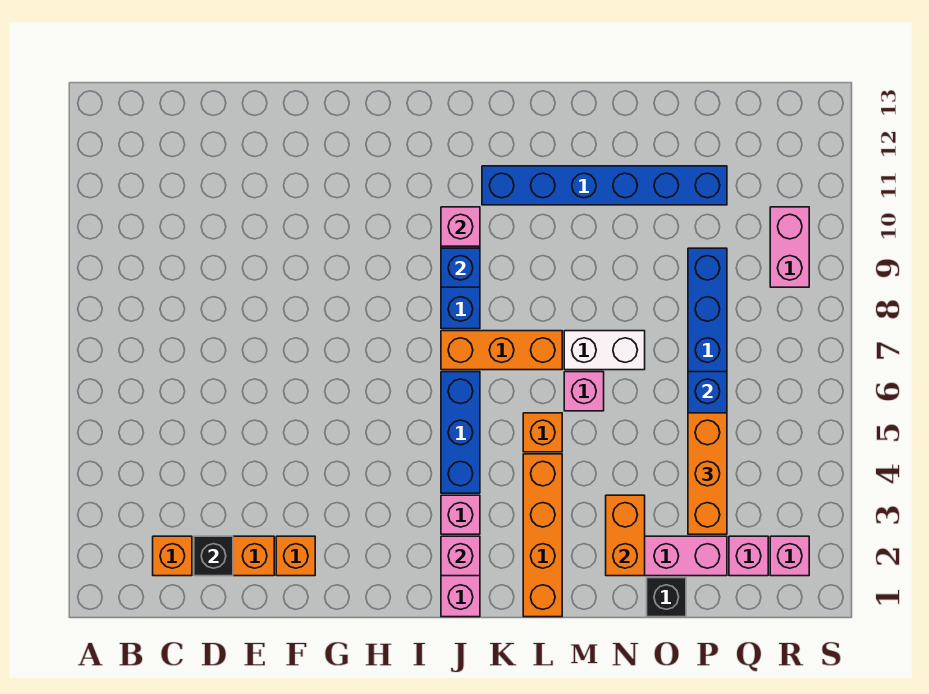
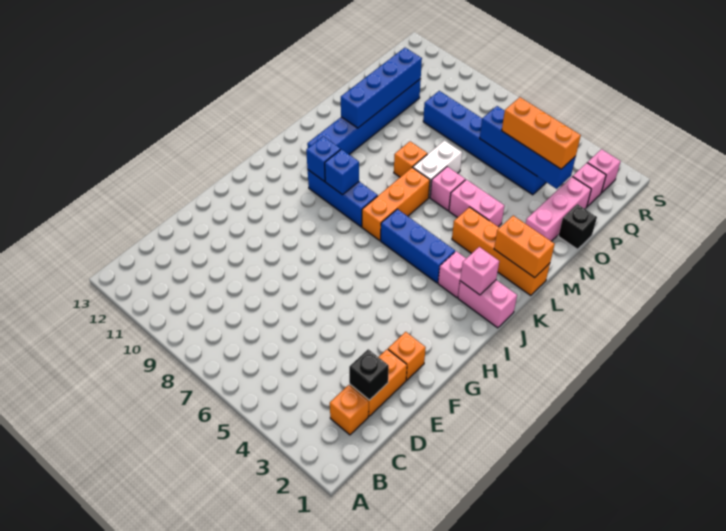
pink 1x1 brick [441,207,480,246] -> blue 1x1 brick [306,136,341,181]
orange 1x1 brick [523,413,562,452] -> orange 1x1 brick moved to [394,141,428,177]
none -> blue 1x4 brick [341,48,422,128]
orange 1x2 brick [606,495,645,576] -> orange 1x2 brick moved to [494,216,555,278]
pink 1x2 brick [770,207,809,287] -> pink 1x2 brick moved to [449,179,504,227]

